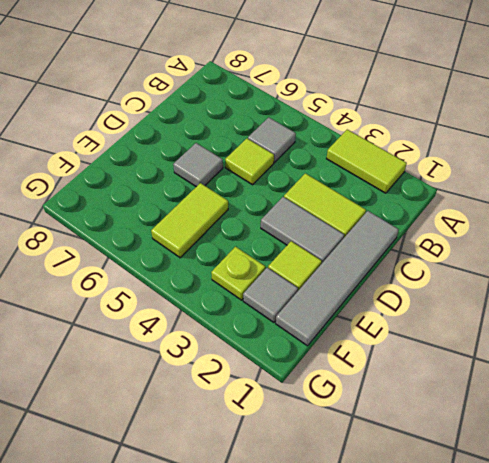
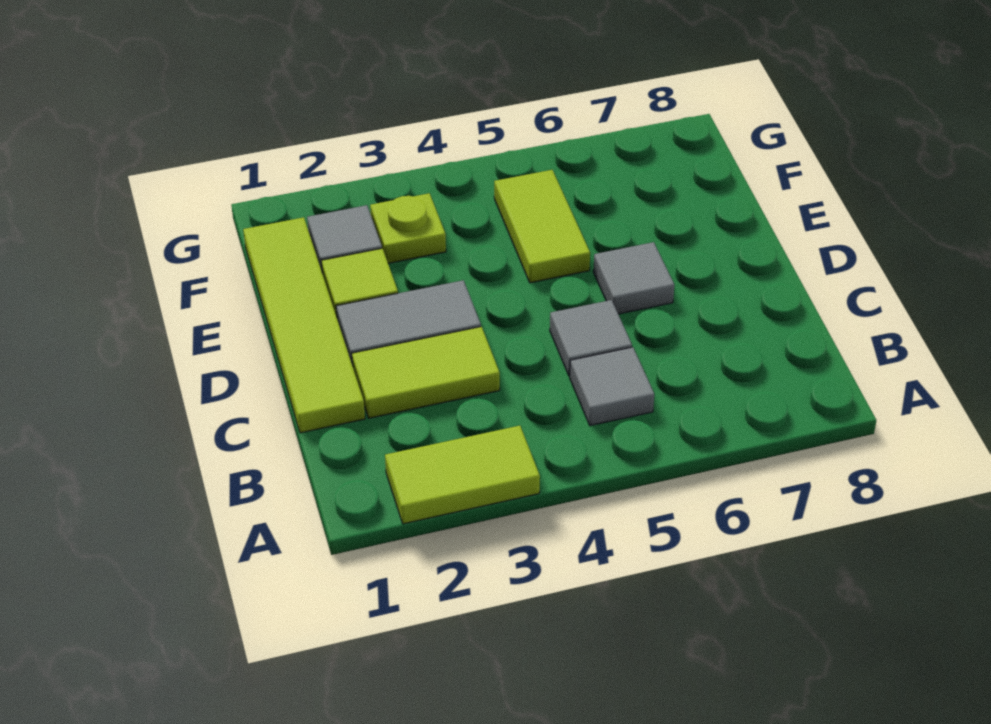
grey 1x4 tile [276,211,399,346] -> lime 1x4 tile [243,217,365,433]
lime 1x1 tile [225,139,274,185] -> grey 1x1 tile [550,300,632,376]

